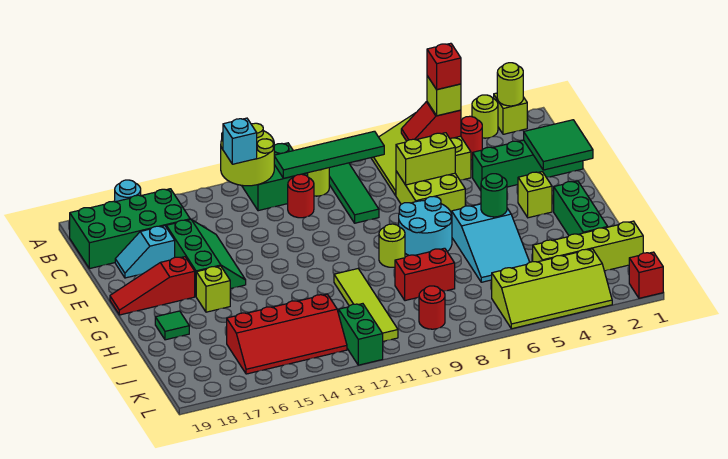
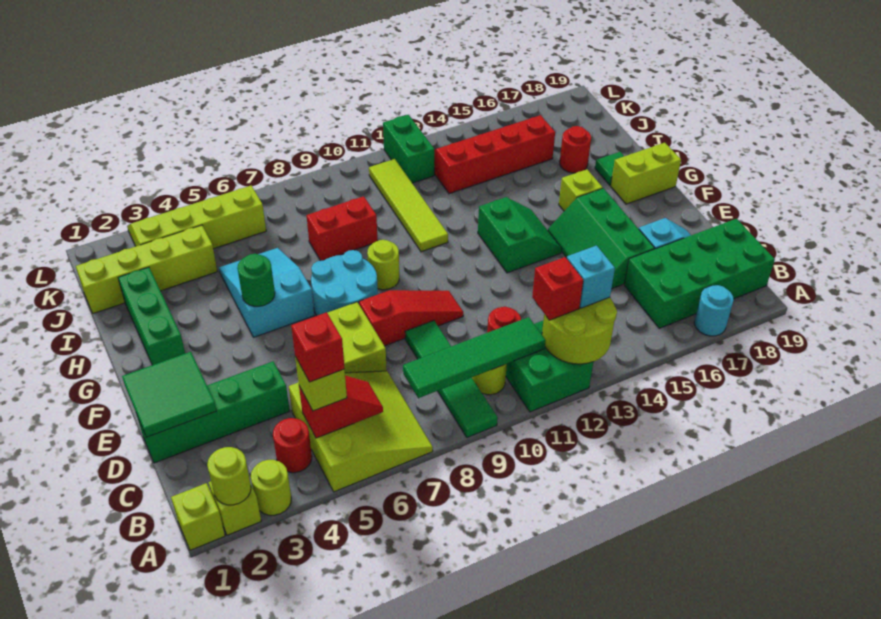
lime 1x2 brick [396,133,455,185] -> lime 1x2 brick moved to [611,143,681,204]
lime 1x1 brick [518,172,552,218] -> lime 1x1 brick moved to [171,483,225,550]
none -> green 2x2 slope [478,197,562,273]
red 1x3 slope [110,257,195,315] -> red 1x3 slope moved to [359,290,463,346]
red 1x1 round brick [419,286,445,329] -> red 1x1 round brick moved to [560,126,591,173]
red 1x1 brick [629,252,663,298] -> red 1x1 brick moved to [532,257,583,320]

